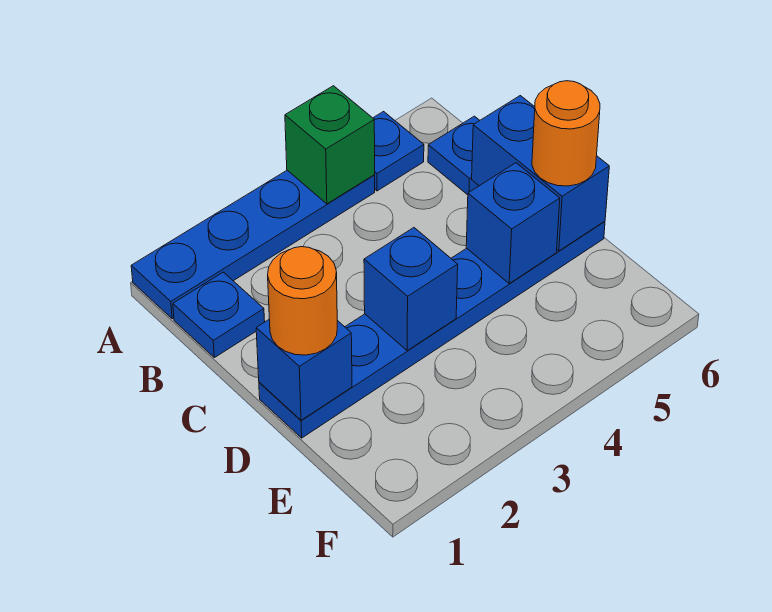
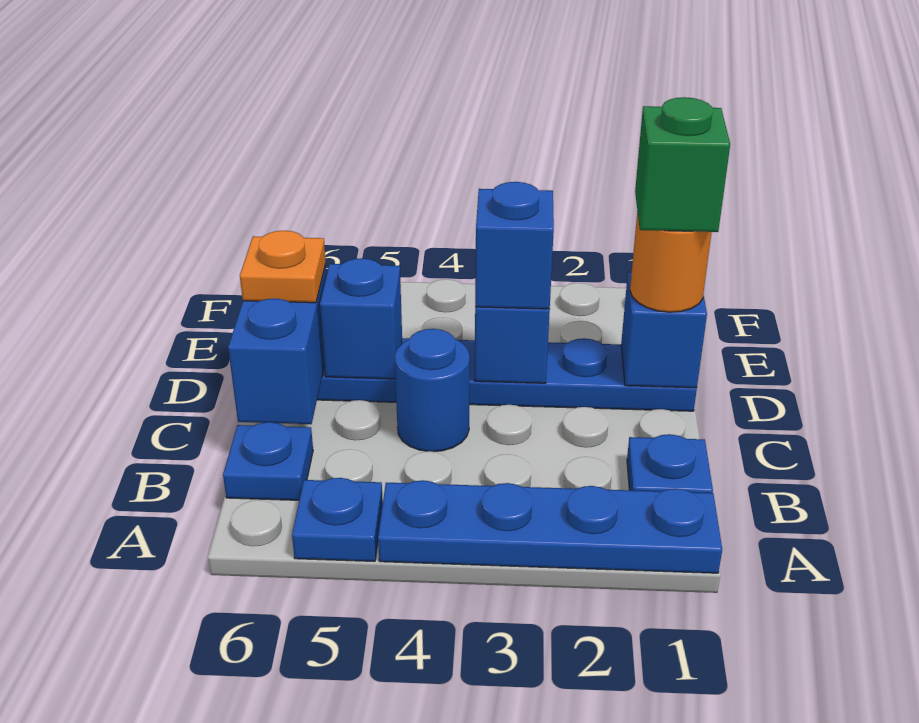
green 1x1 brick [285,86,375,204] -> green 1x1 brick moved to [635,97,730,232]
none -> blue 1x1 round brick [395,329,470,452]
none -> blue 1x1 brick [475,182,554,309]
orange 1x1 round brick [532,81,600,186] -> orange 1x1 plate [240,230,326,303]

